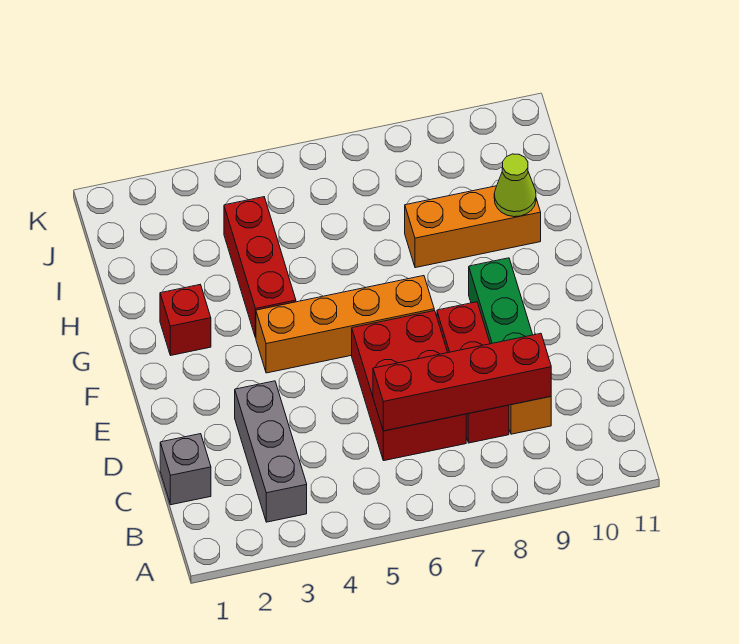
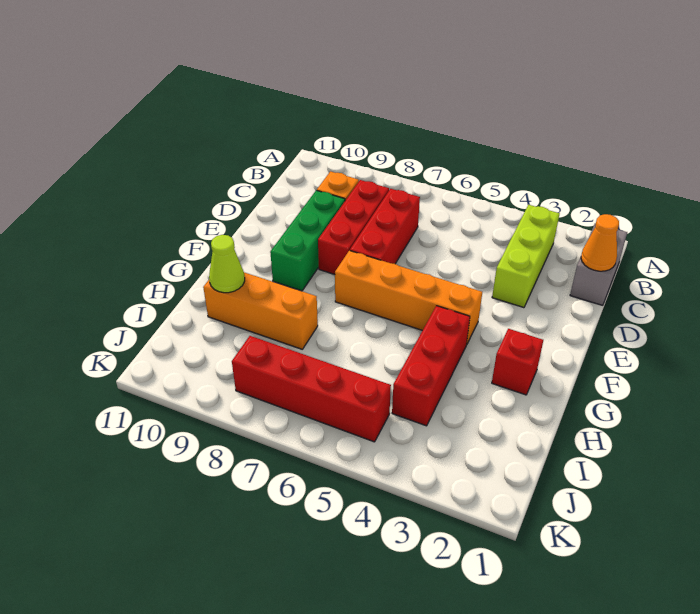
grey 1x3 brick [235,381,307,522] -> lime 1x3 brick [492,205,560,308]
grey 1x1 brick [160,434,211,505] -> grey 1x2 brick [570,223,627,305]
none -> orange 1x1 cone [581,214,619,271]
red 2x3 brick [352,311,466,461] -> red 1x3 brick [350,189,420,264]
red 1x4 brick [373,333,551,431] -> red 1x4 brick moved to [232,336,391,442]

